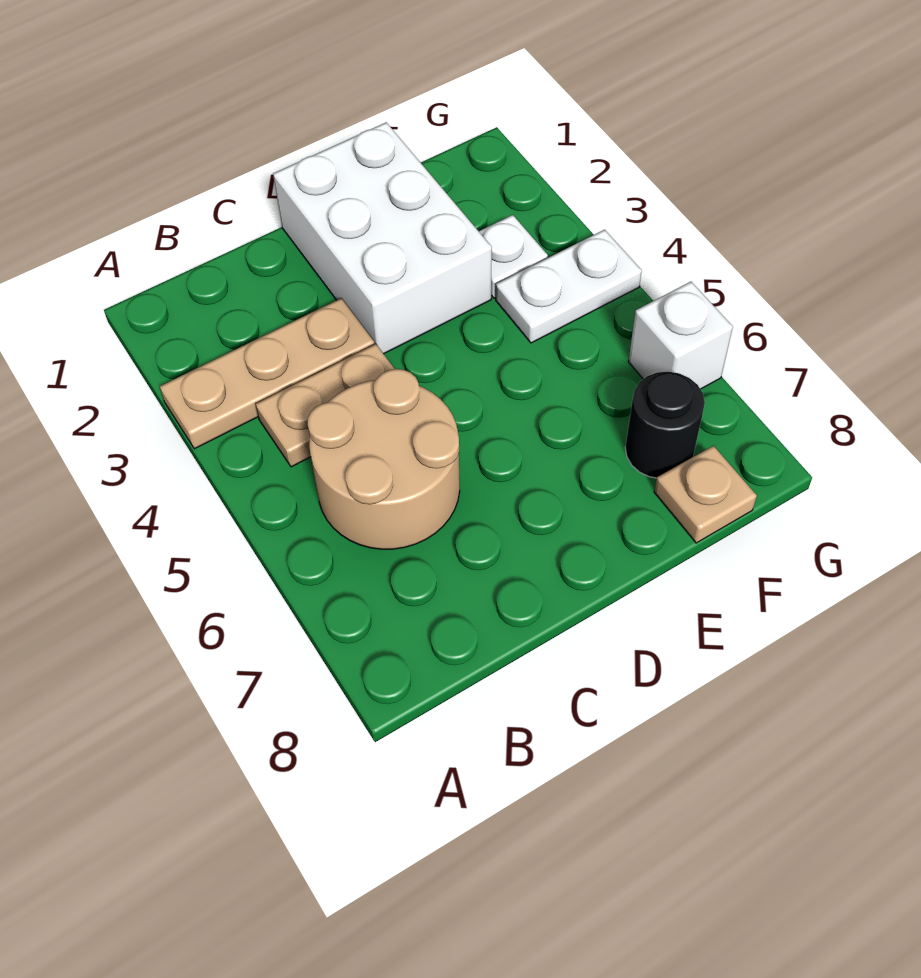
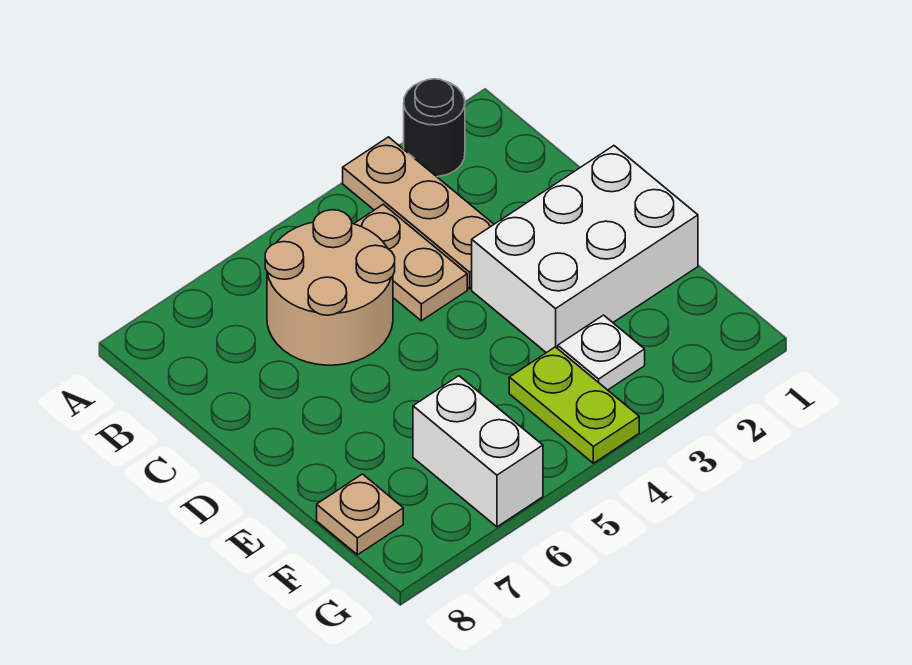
white 1x2 plate [496,230,642,343] -> lime 1x2 plate [509,347,639,463]
black 1x1 round brick [625,372,705,478] -> black 1x1 round brick moved to [404,79,465,177]
white 1x1 brick [628,282,733,389] -> white 1x2 brick [413,376,543,527]

